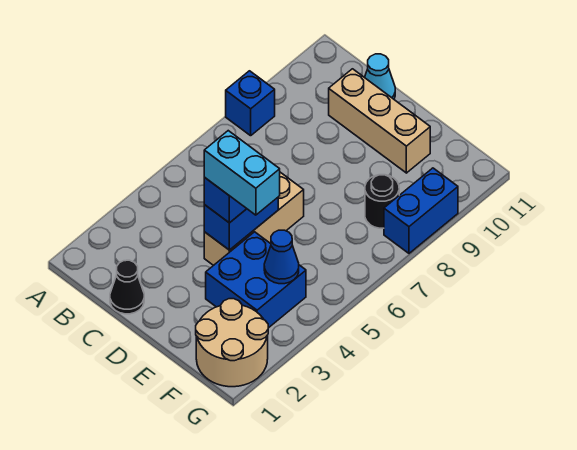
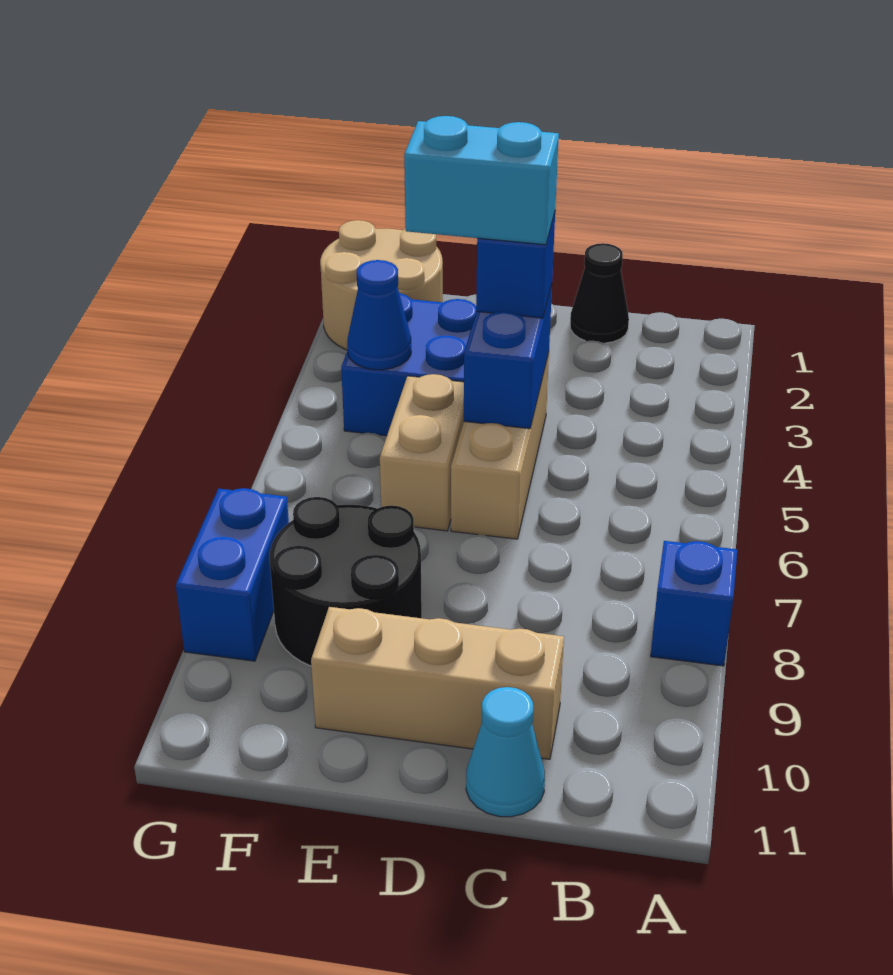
none -> tan 1x2 brick [380,374,464,531]
black 1x1 round brick [365,175,399,228] -> black 2x2 round brick [270,497,422,666]

